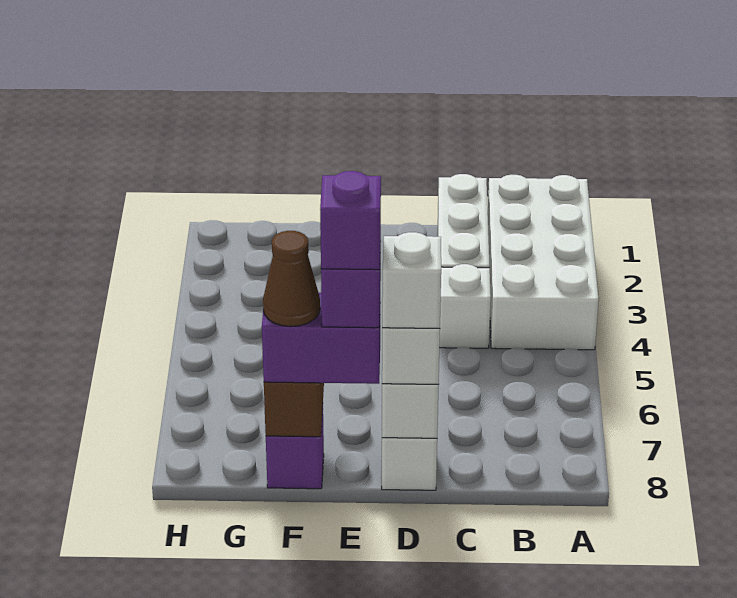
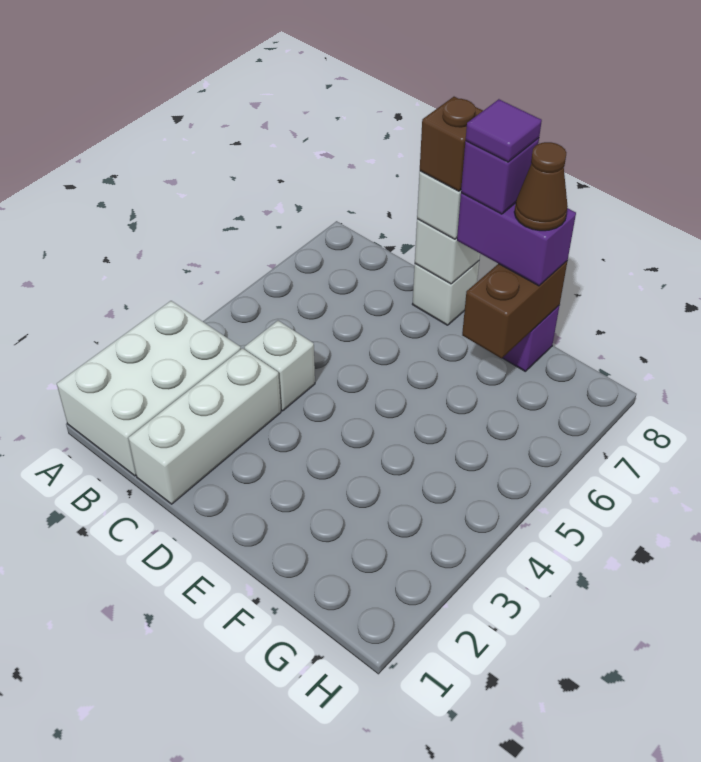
white 2x4 brick [488,175,599,350] -> white 2x3 brick [57,301,241,476]
white 1x1 brick [382,232,441,328] -> brown 1x1 brick [420,97,483,191]
purple 1x1 brick [320,171,381,270] -> purple 1x1 tile [466,99,542,162]

